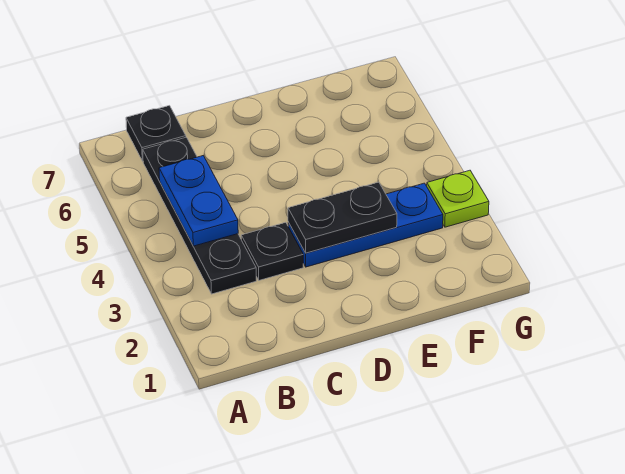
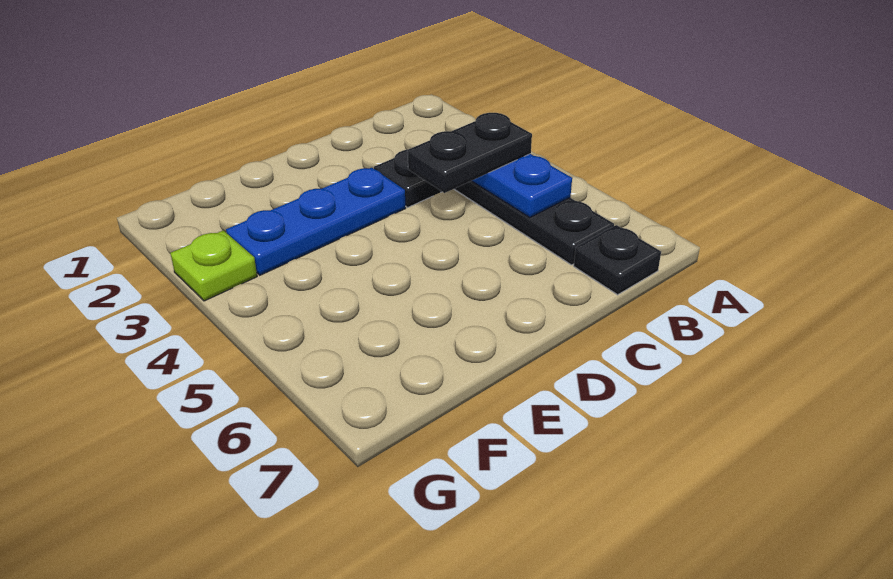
black 1x2 plate [288,182,397,253] -> black 1x2 plate moved to [408,113,532,193]

